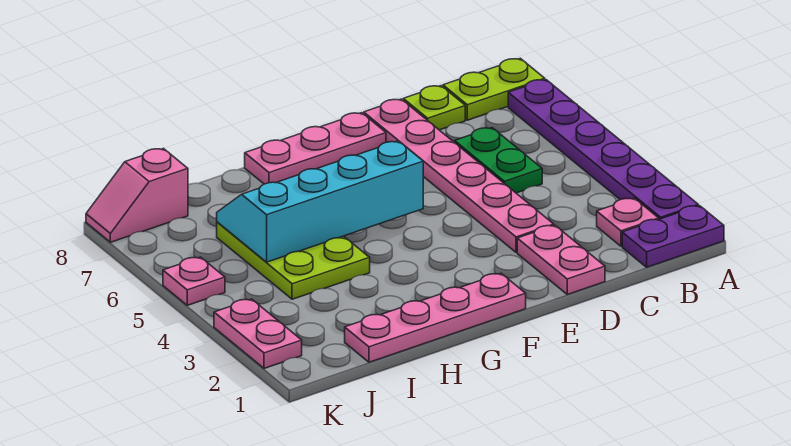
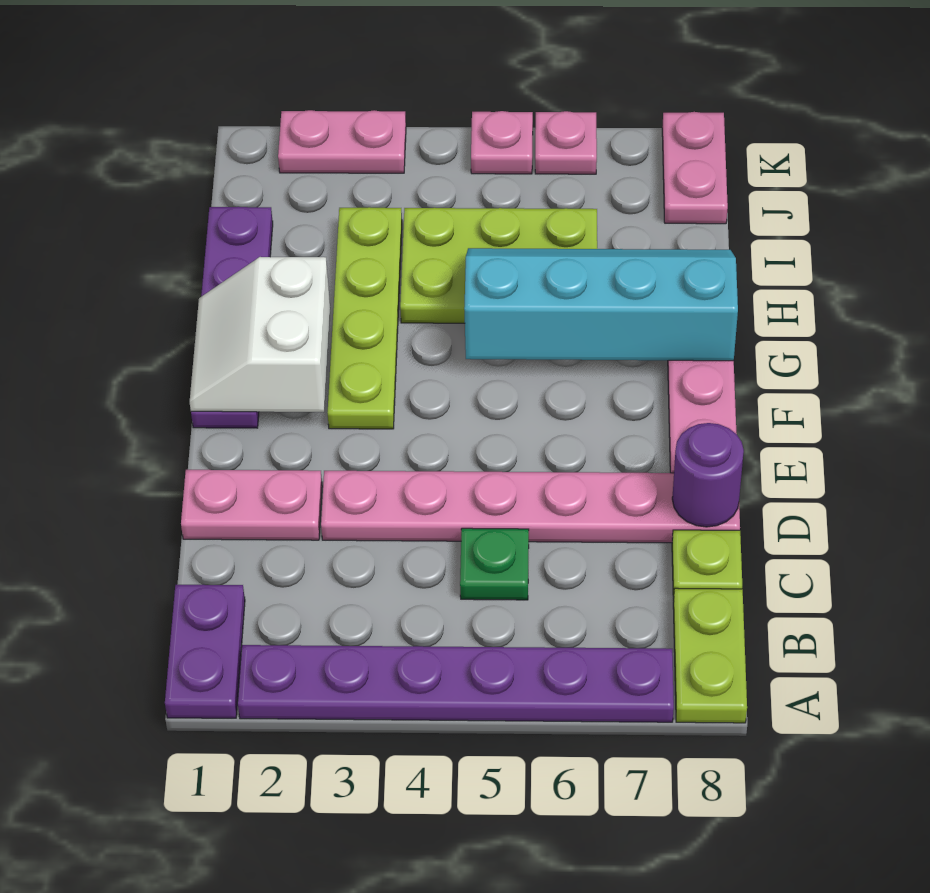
pink 1x1 plate [597,198,659,246] -> pink 1x1 plate moved to [535,111,597,174]
green 1x2 plate [455,128,542,193] -> green 1x1 plate [460,528,529,600]
none -> purple 1x1 round brick [672,423,744,527]
pink 1x4 plate [345,273,526,362] -> purple 1x4 plate [191,207,273,428]
none -> white 2x2 slope [190,257,330,412]
none -> lime 1x4 plate [328,207,402,429]
cyan 2x4 slope [217,141,423,262] -> cyan 2x4 slope turned to [464,248,738,361]
pink 1x2 slope [86,149,188,242] -> pink 1x2 plate [662,112,728,224]

